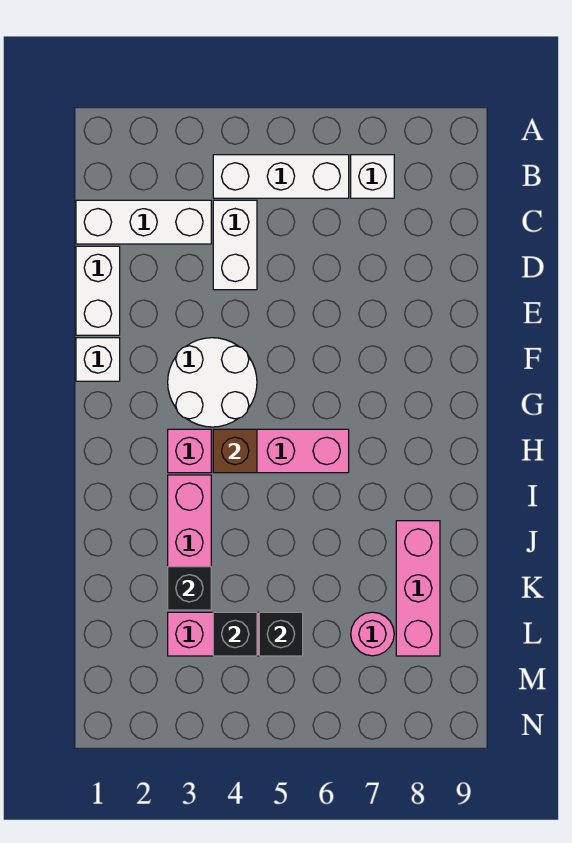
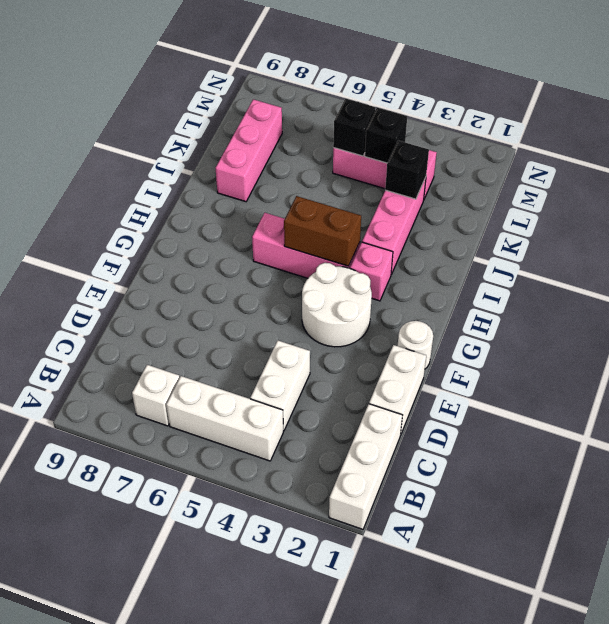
white 1x3 brick [76,200,211,244] -> white 1x3 brick turned to [329,404,402,529]
white 1x1 brick [76,338,120,381] -> white 1x1 round brick [398,321,433,369]
brown 1x1 brick [213,429,257,473] -> brown 1x2 brick [284,196,361,266]
pink 1x1 round brick [351,612,394,656] -> none

